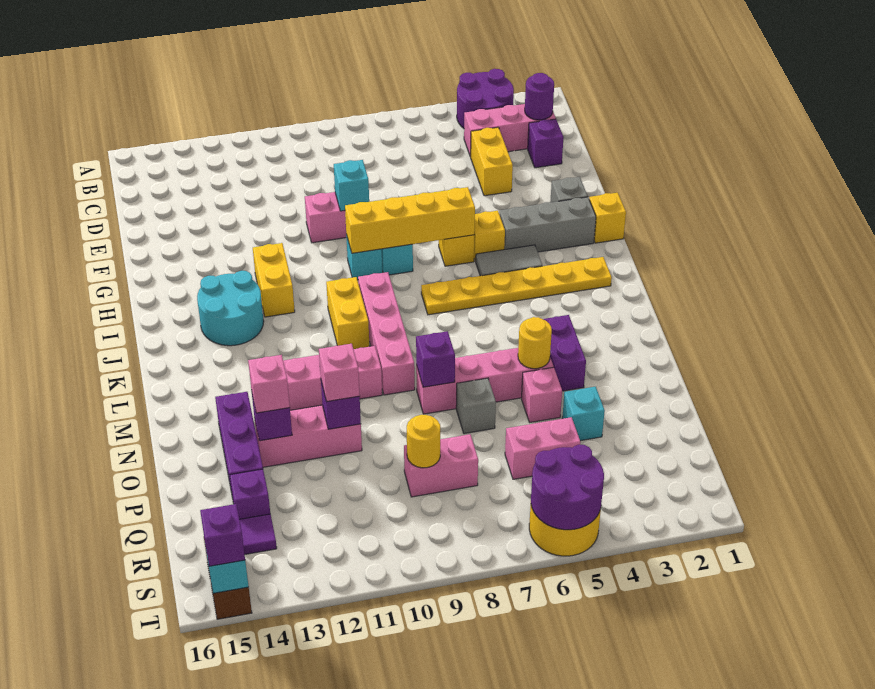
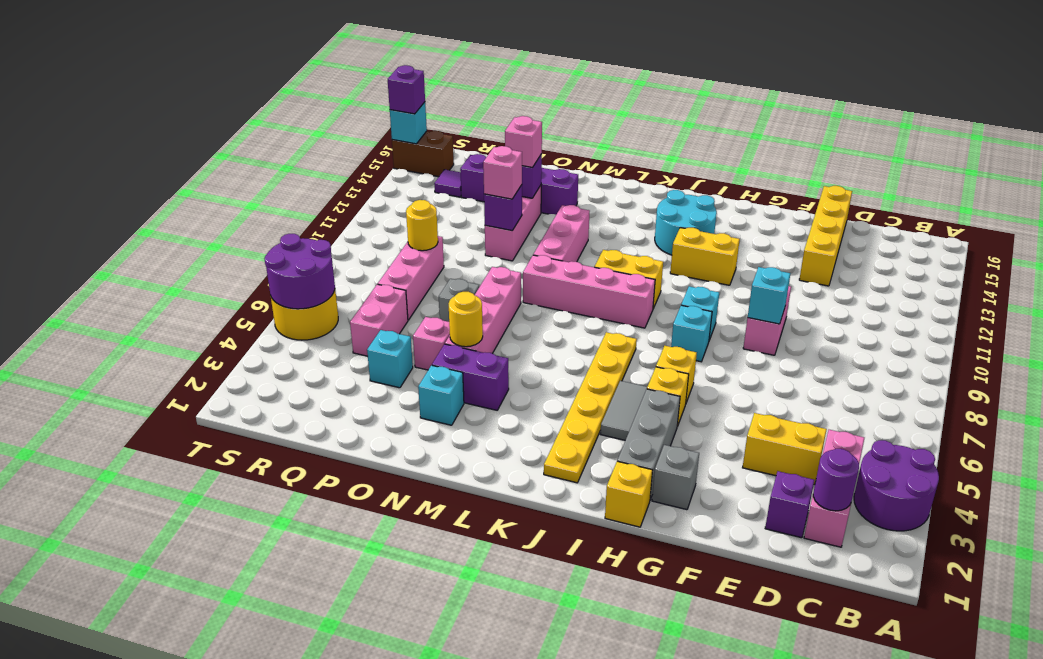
yellow 1x4 brick [345,187,475,253] -> yellow 1x4 brick moved to [799,186,852,286]
none -> cyan 1x1 brick [418,365,464,425]
purple 1x1 brick [416,331,455,387] -> none
pink 1x2 brick [404,434,478,497] -> pink 1x3 brick [378,236,444,320]

